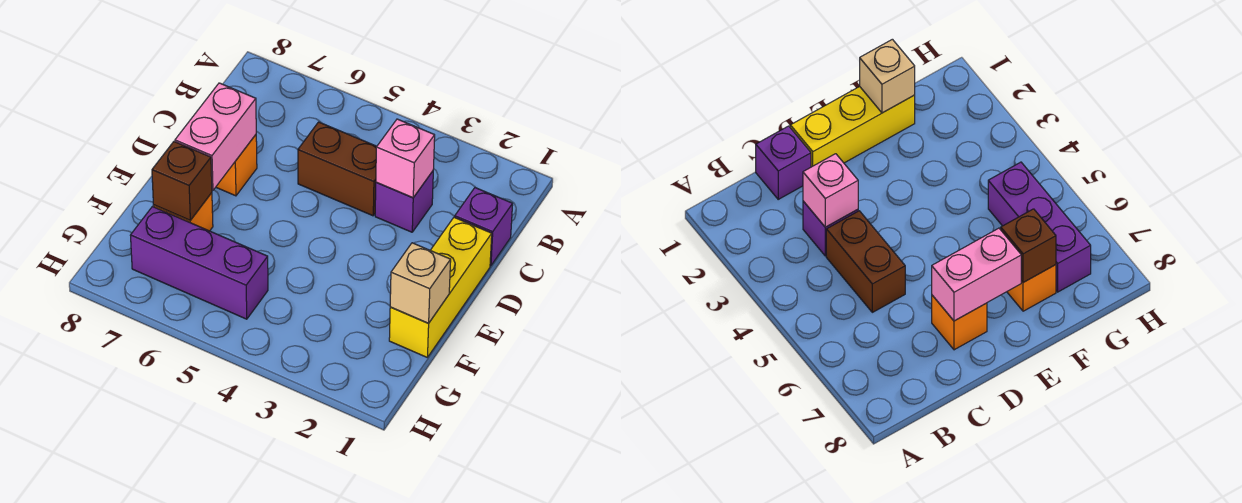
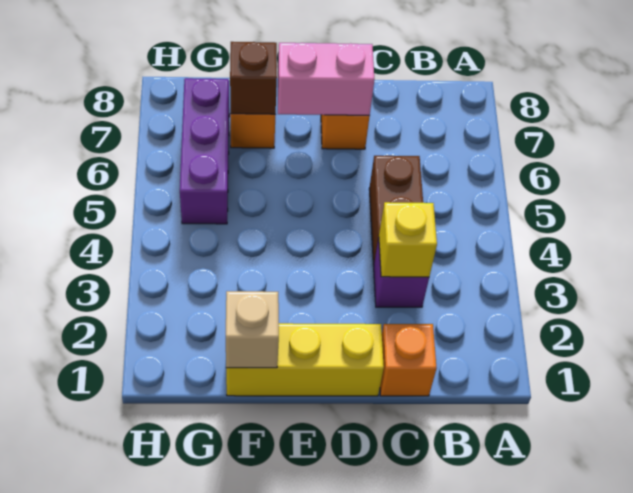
purple 1x1 brick [455,188,513,266] -> orange 1x1 brick [380,324,436,396]
pink 1x1 brick [376,119,435,198] -> yellow 1x1 brick [379,202,437,277]

